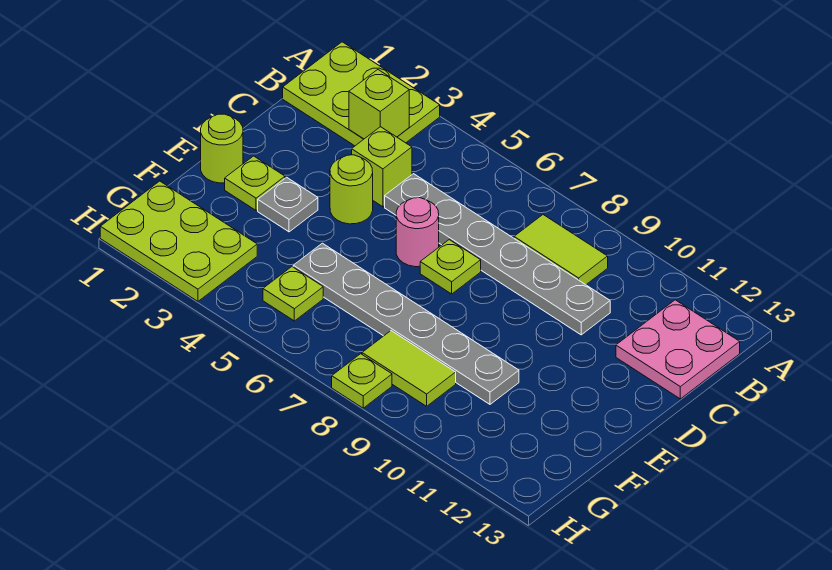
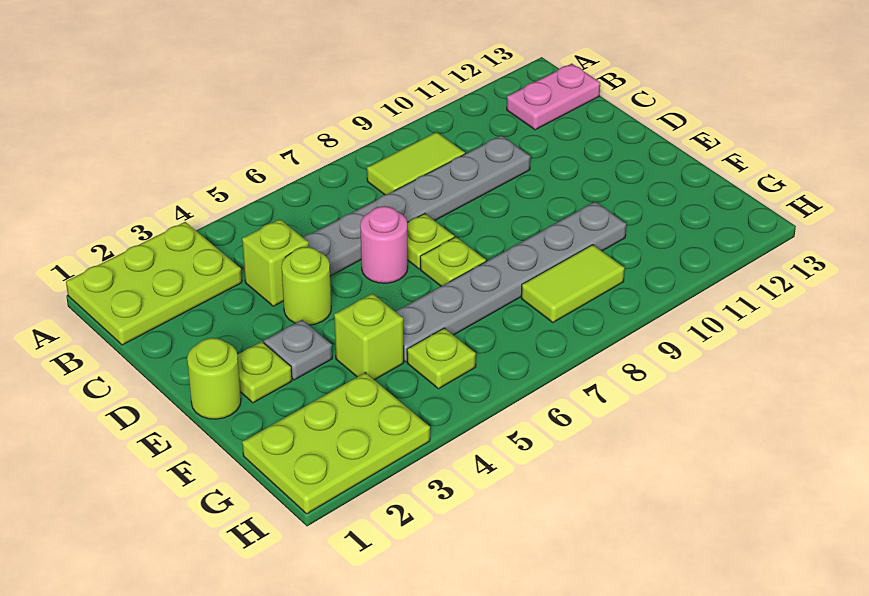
lime 1x1 brick [349,70,409,139] -> lime 1x1 brick moved to [334,294,404,380]
pink 2x2 plate [616,300,740,399] -> pink 1x2 plate [507,63,600,130]
lime 1x1 plate [332,354,392,408] -> lime 1x1 plate moved to [420,237,486,286]

